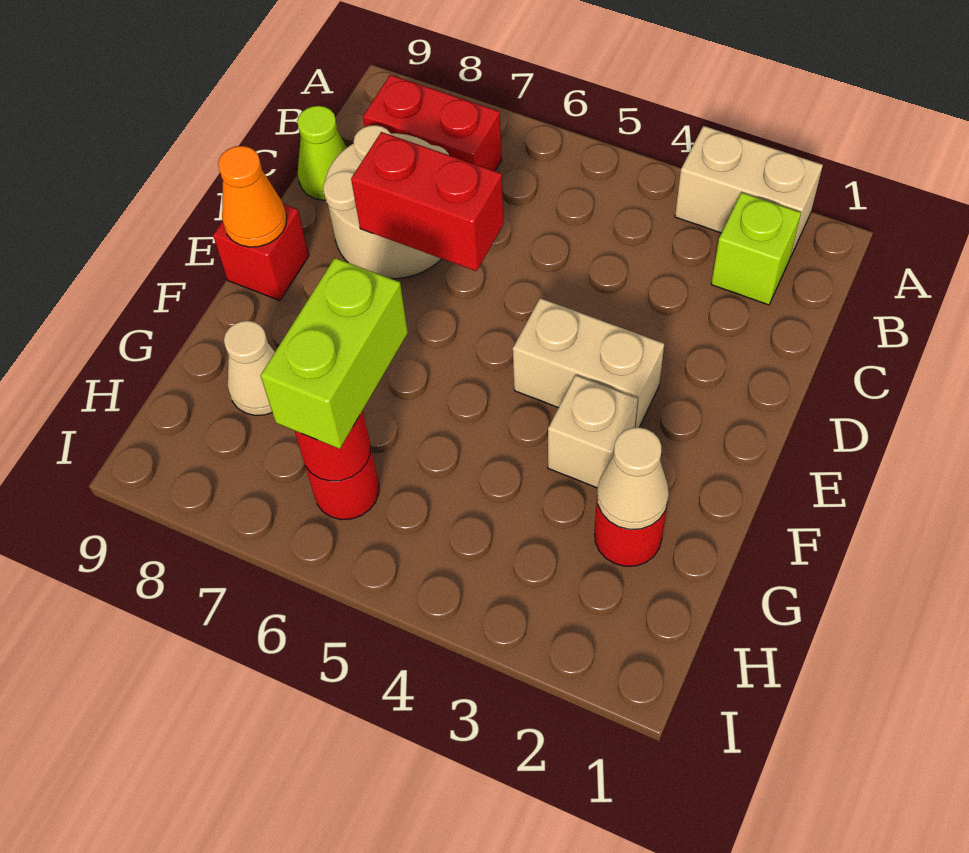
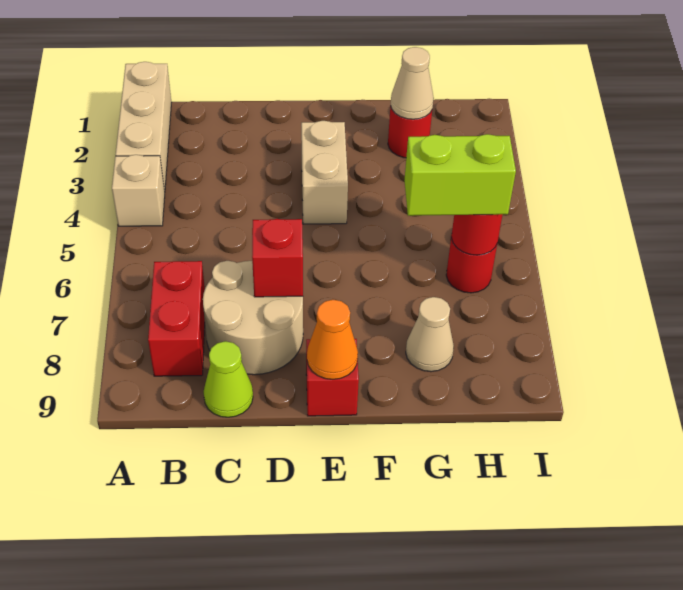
tan 1x2 brick [675,126,823,255] -> tan 1x3 brick [116,62,171,191]
lime 1x1 brick [711,192,801,305] -> none
red 1x2 brick [351,132,504,271] -> red 1x1 brick [252,219,303,297]
tan 1x1 brick [548,375,638,488] -> tan 1x1 brick moved to [112,155,165,226]

